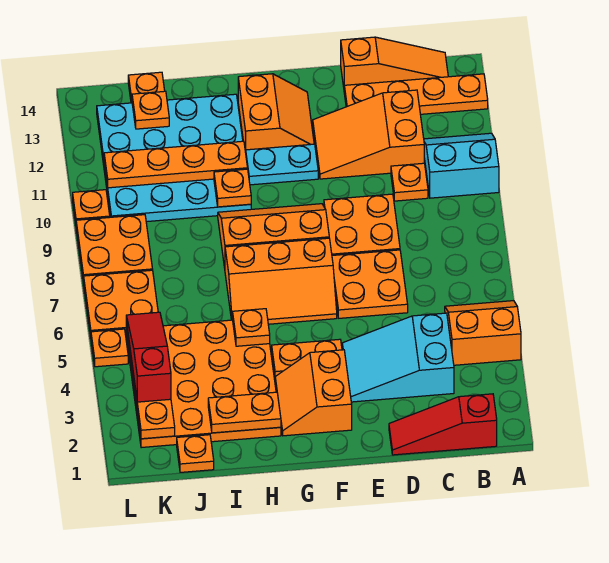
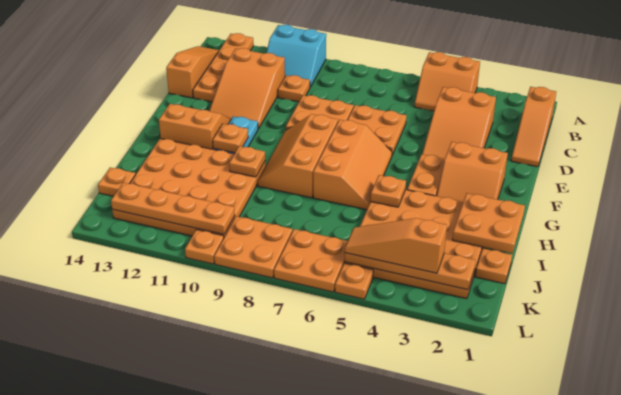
orange 2x2 slope [445,301,521,365] -> orange 2x2 slope turned to [414,52,480,111]
cyan 2x2 slope [424,133,499,198] -> cyan 2x2 slope turned to [266,25,326,87]
red 1x3 slope [389,394,497,455] -> orange 1x3 slope [511,87,556,167]
cyan 2x3 slope [342,313,454,402] -> orange 2x3 slope [422,87,496,159]
orange 1x2 plate [208,392,281,433] -> orange 2x2 plate [452,193,525,253]
cyan 4x4 plate [97,94,251,222] -> orange 4x4 plate [112,138,266,237]
orange 1x4 plate [104,141,248,188] -> orange 1x4 plate turned to [111,182,235,234]
orange 1x1 plate [132,91,169,129] -> orange 1x1 plate moved to [213,124,248,153]
red 1x3 slope [126,312,171,402] -> orange 1x3 slope [345,218,447,273]

